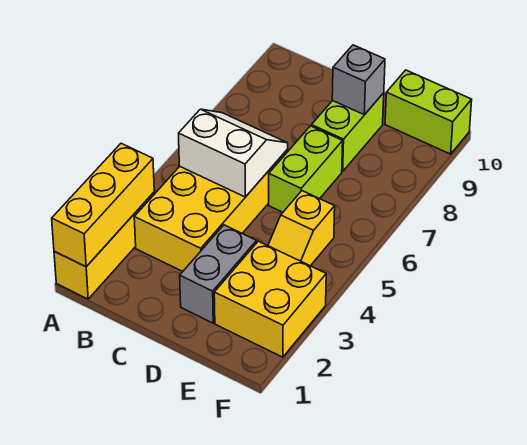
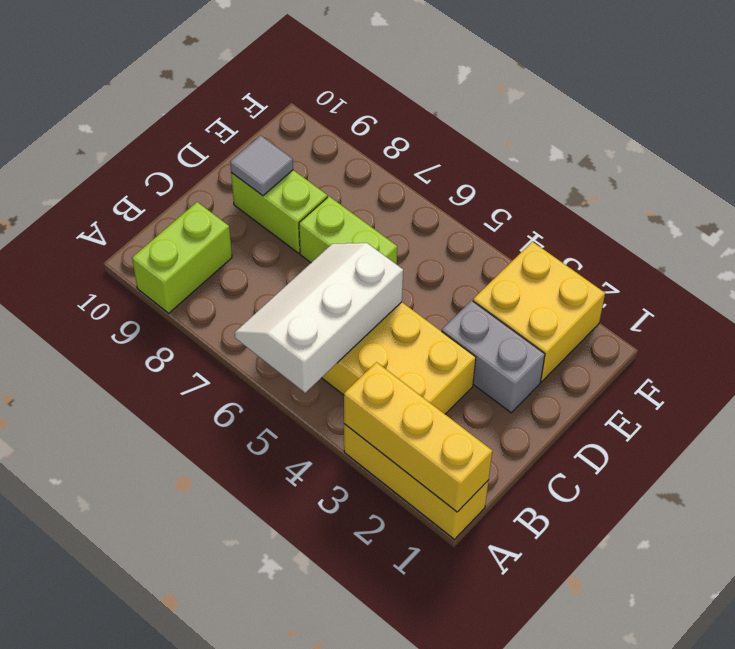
white 2x2 slope [179,109,288,197] -> white 2x3 slope [235,243,403,393]
grey 1x1 brick [332,45,385,115] -> grey 1x1 tile [230,135,293,196]
yellow 1x2 slope [268,191,335,266] -> none
lime 1x2 brick [385,70,472,154] -> lime 1x2 brick moved to [132,202,232,313]

